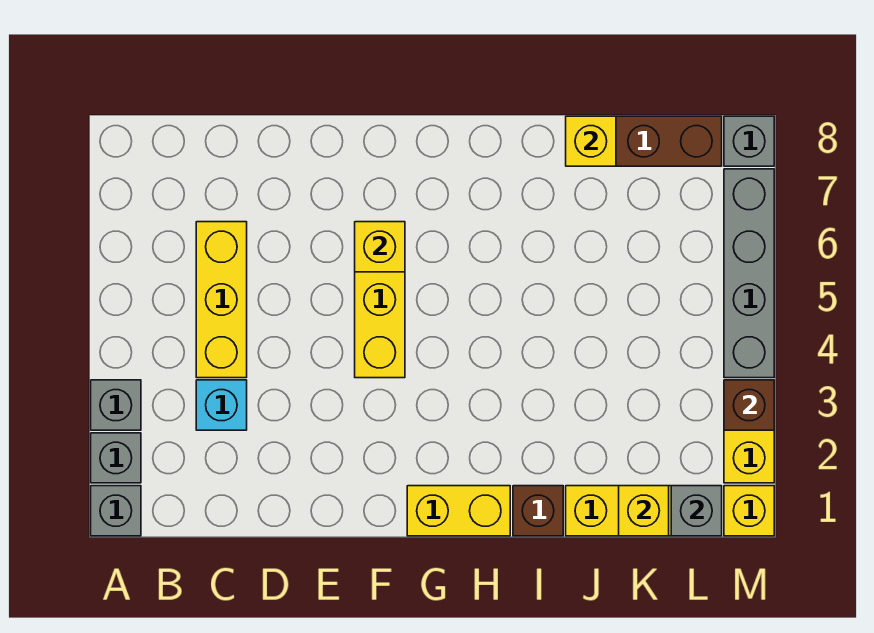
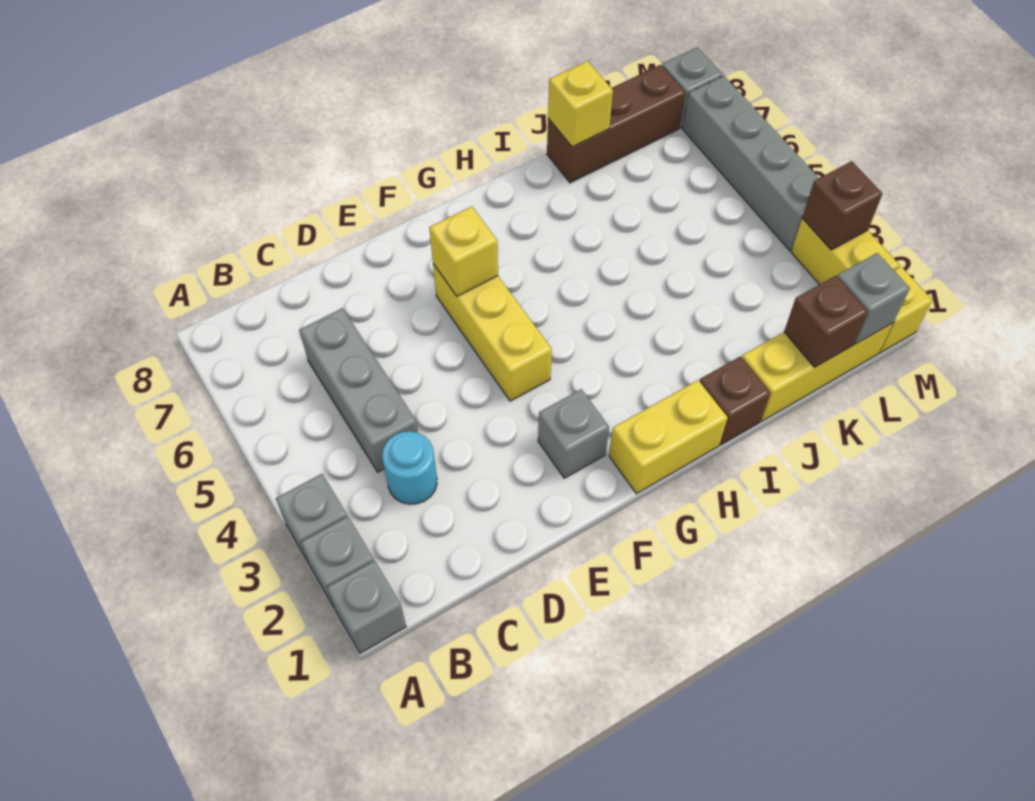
cyan 1x1 brick [196,380,247,430] -> cyan 1x1 round brick [382,431,437,504]
yellow 1x3 brick [196,222,247,378] -> grey 1x3 brick [300,308,418,472]
none -> grey 1x1 brick [538,389,609,478]
yellow 1x1 brick [619,486,669,536] -> brown 1x1 brick [784,276,868,367]

